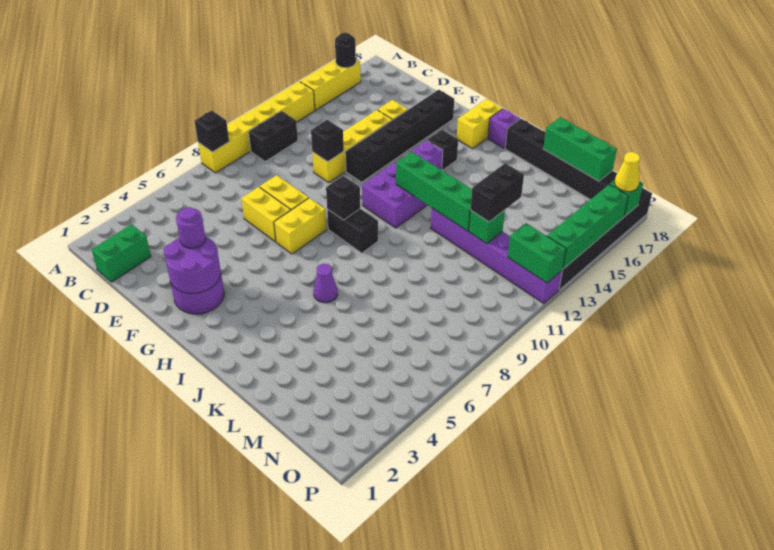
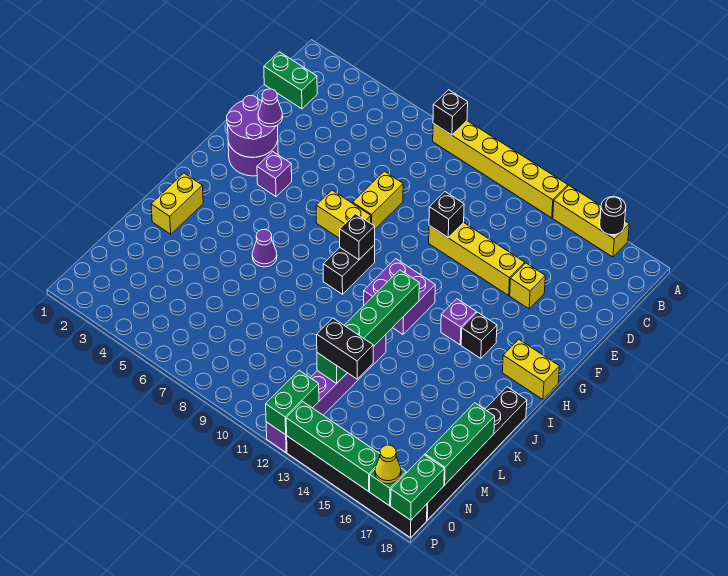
black 1x2 brick [249,111,298,162] -> none
yellow 1x2 brick [241,187,291,242] -> yellow 1x2 brick moved to [151,173,203,234]
purple 1x1 round brick [176,207,206,248] -> purple 1x1 cone [258,89,283,127]
black 1x6 brick [345,90,454,182] -> none
purple 1x1 brick [488,109,520,148] -> purple 1x1 brick moved to [257,151,292,197]
none -> green 1x2 brick [391,455,444,520]

